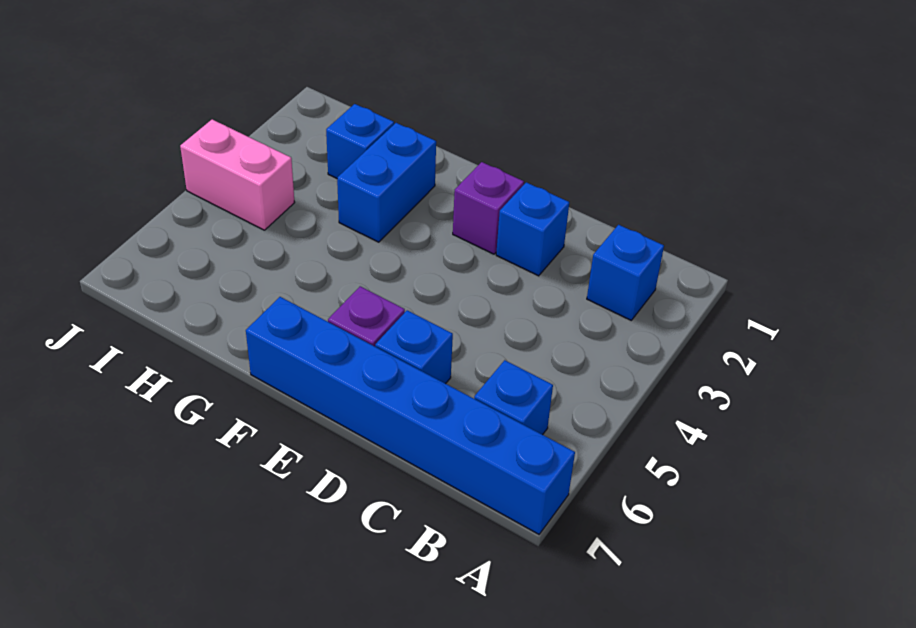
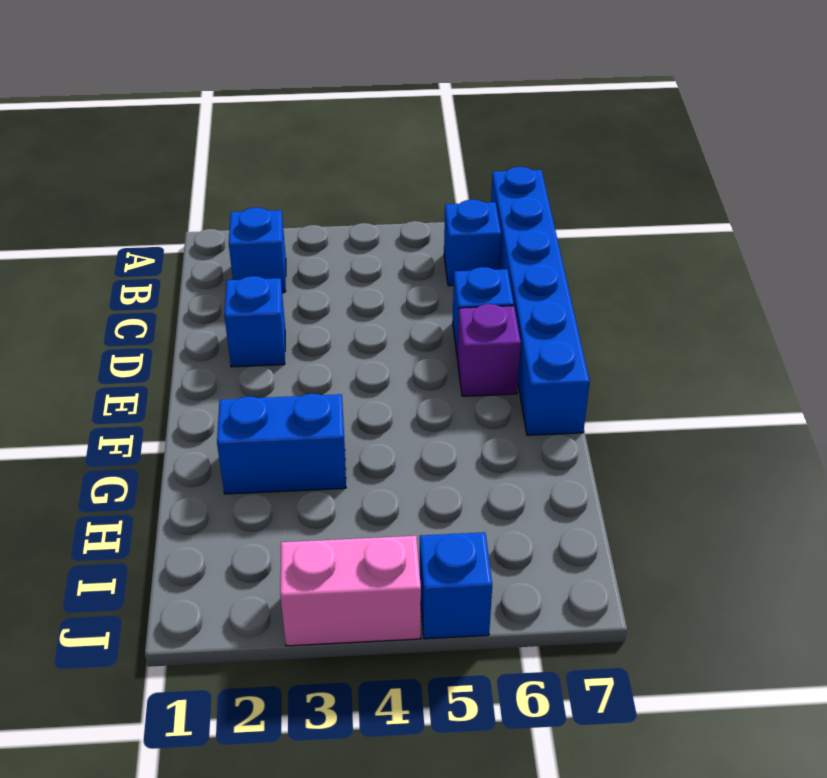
purple 1x1 brick [453,162,524,254] -> none
blue 1x1 brick [326,104,394,178] -> blue 1x1 brick moved to [420,532,492,639]
pink 1x2 brick [180,119,295,230] -> pink 1x2 brick turned to [280,536,421,646]

